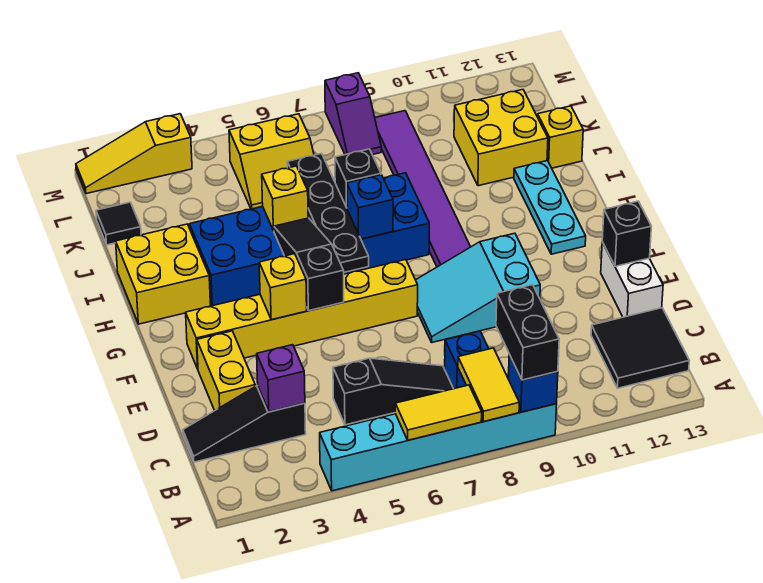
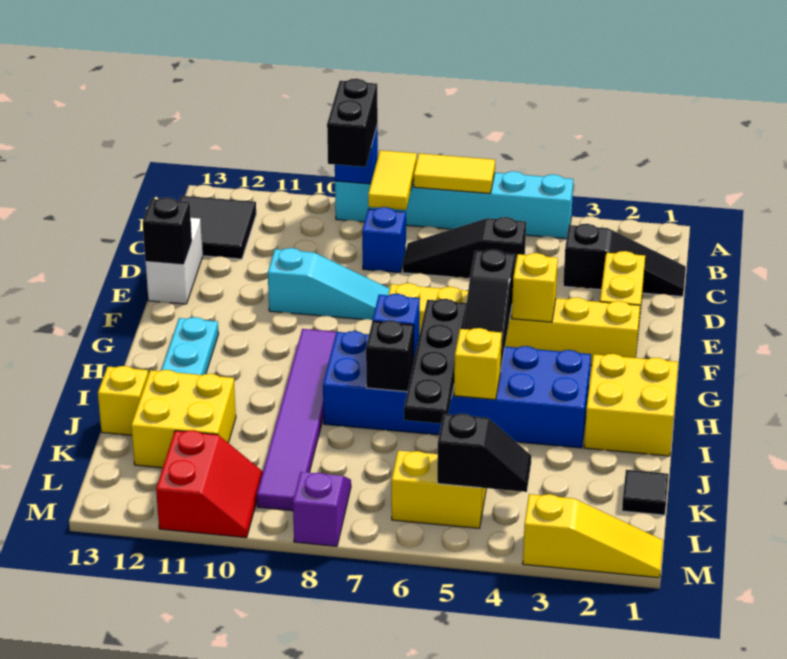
purple 1x1 brick [257,345,305,412] -> none
cyan 2x3 slope [416,233,540,342] -> cyan 1x3 slope [268,248,390,320]
none -> black 1x2 slope [437,413,531,492]
none -> red 2x2 slope [156,430,263,538]

